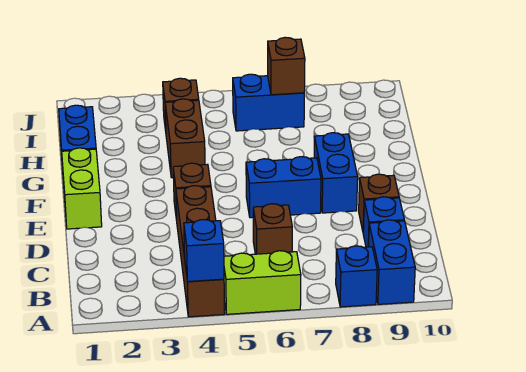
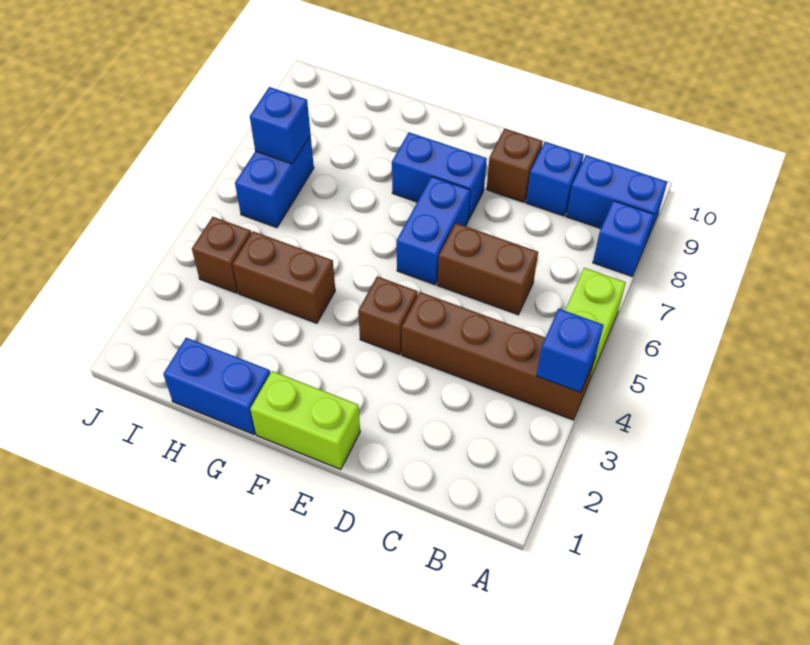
brown 1x1 brick [253,204,292,254] -> brown 1x2 brick [438,223,538,315]
brown 1x1 brick [268,37,305,95] -> blue 1x1 brick [250,87,311,164]

